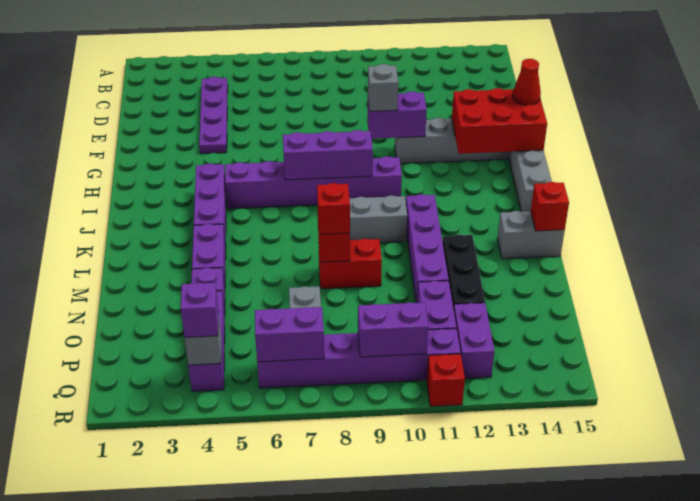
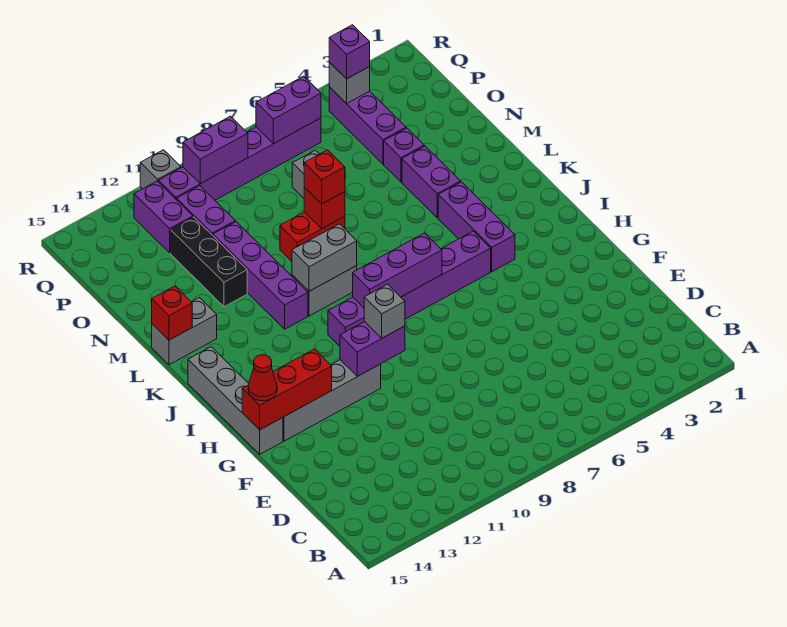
purple 1x4 plate [199,77,228,154] -> none
red 2x3 brick [452,88,547,154] -> red 1x3 brick [242,349,332,430]
none -> grey 1x2 brick [292,224,357,291]
red 1x1 brick [427,354,465,406] -> grey 1x1 brick [140,150,181,189]

